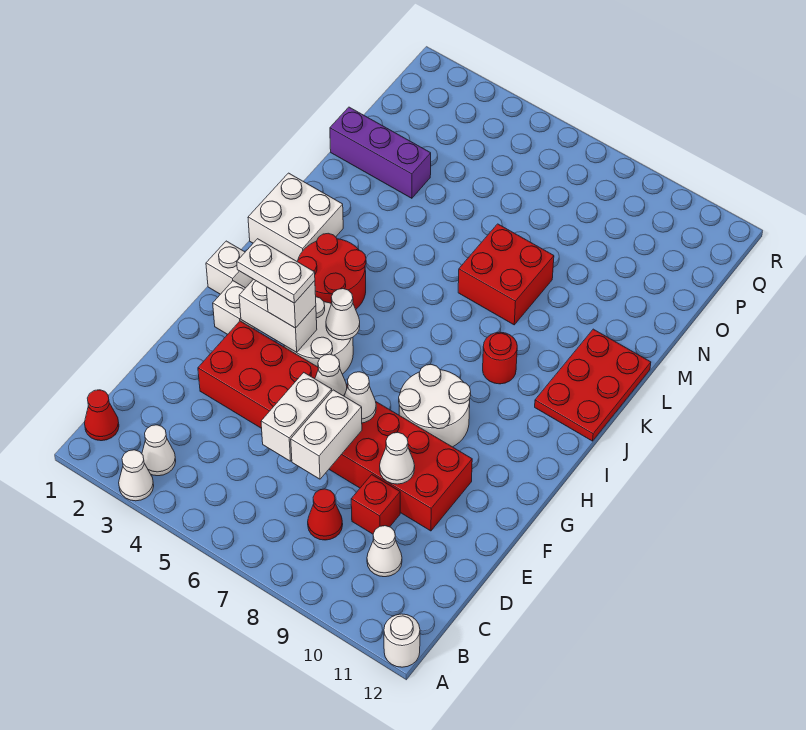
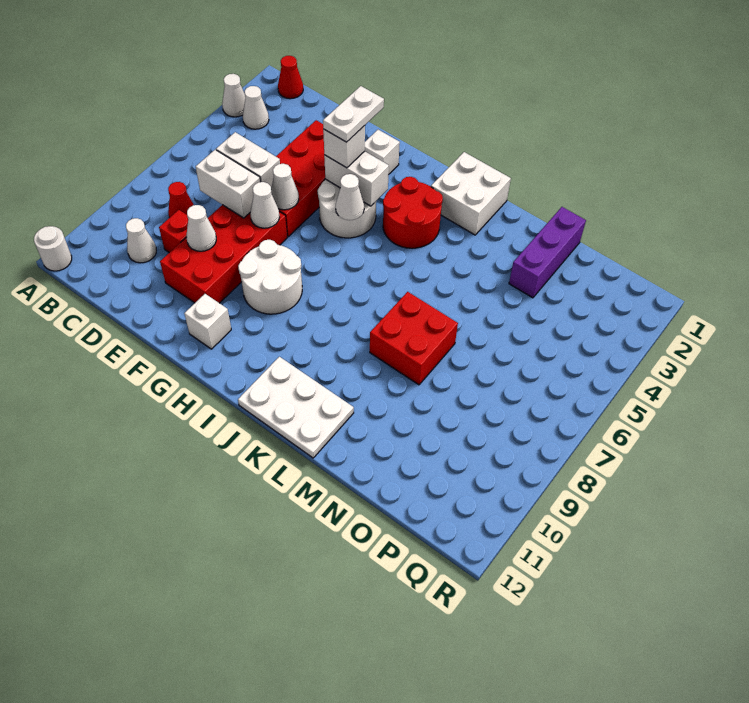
white 1x2 brick [239,279,317,352] -> white 1x2 brick turned to [324,151,389,206]
white 1x1 brick [206,241,253,294] -> white 1x1 brick moved to [184,294,231,349]
red 1x1 round brick [483,332,517,384] -> none
red 2x3 plate [535,329,651,441] -> white 2x3 plate [238,357,354,458]

